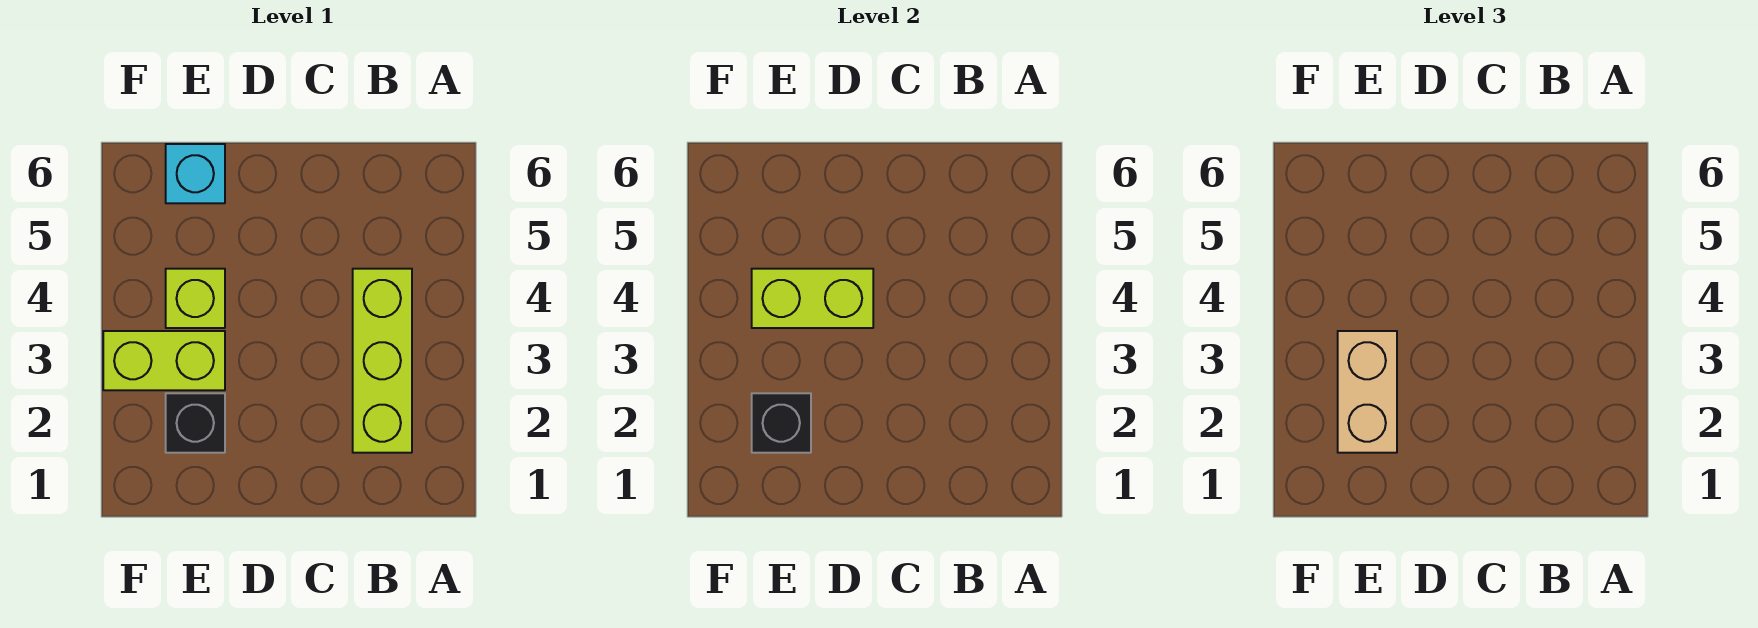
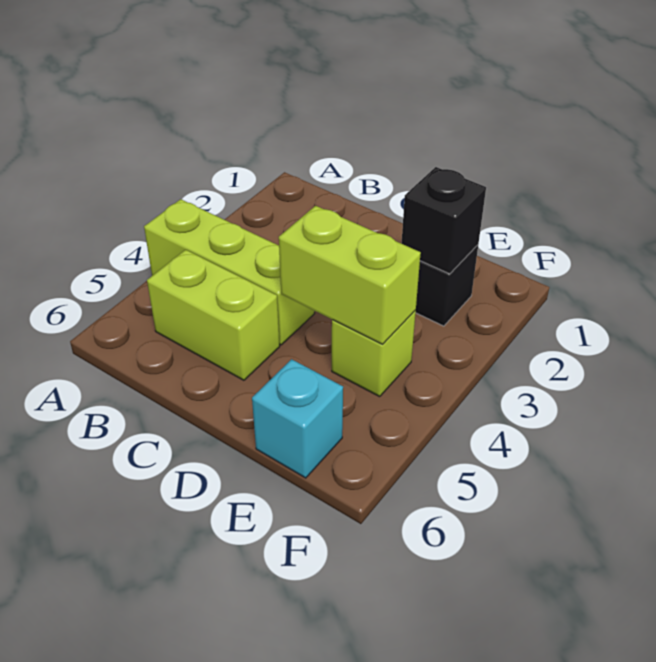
lime 1x3 brick [353,269,412,453] -> lime 1x3 brick turned to [144,199,315,345]
tan 1x2 brick [1338,331,1397,453] -> none
lime 1x2 brick [103,331,225,390] -> lime 1x2 brick moved to [147,250,280,380]

